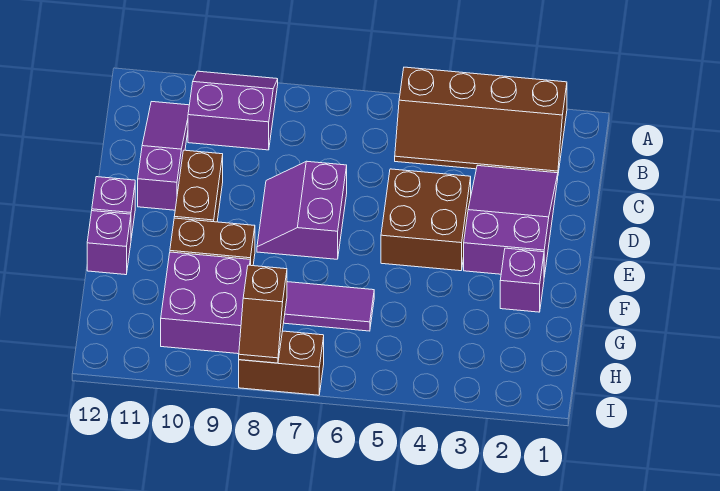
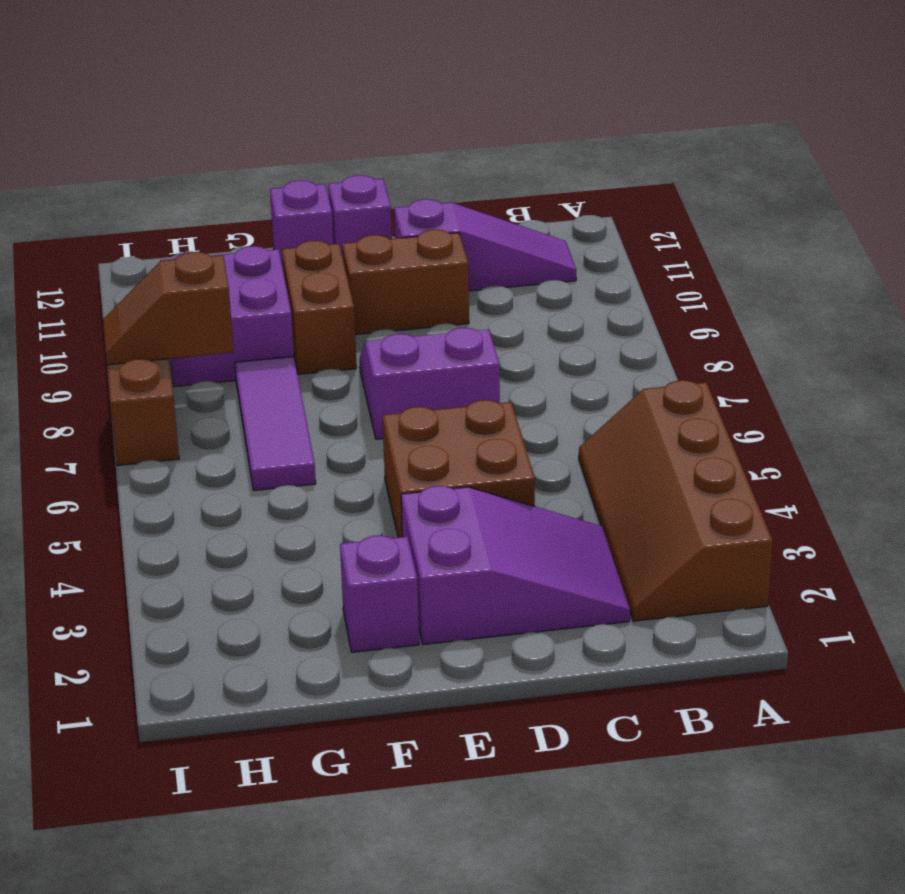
purple 2x2 slope [188,71,278,150] -> none

